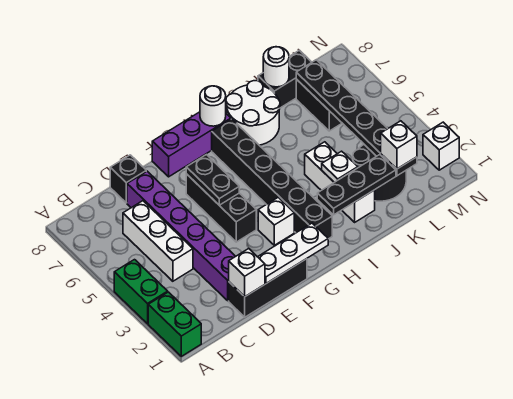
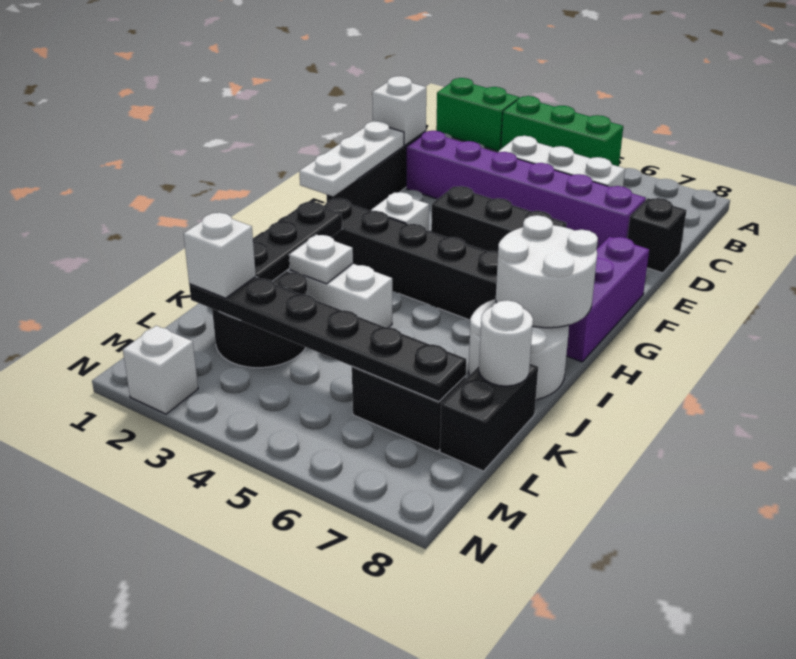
green 1x2 brick [114,260,168,324] -> green 1x3 brick [501,96,623,166]
black 1x2 plate [186,155,239,205] -> none
white 1x1 round brick [200,86,226,126] -> white 2x2 round brick [496,215,598,328]

